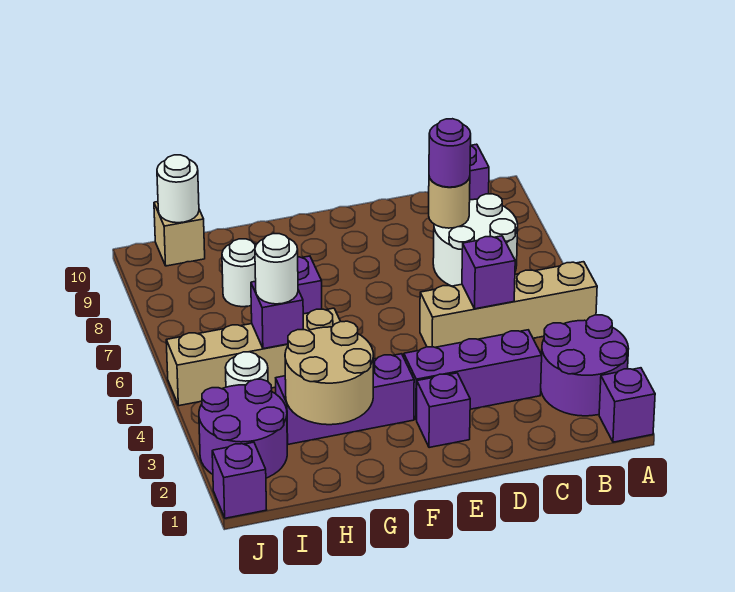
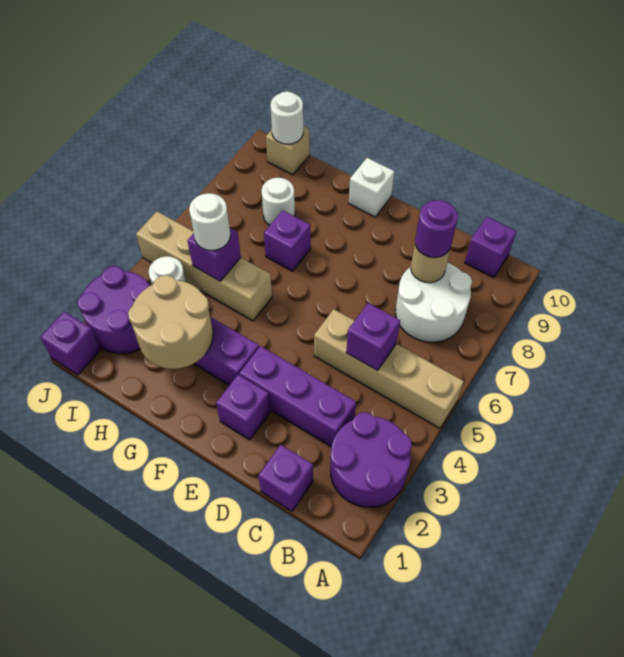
purple 1x1 brick [599,368,655,442] -> purple 1x1 brick moved to [258,445,313,511]
none -> white 1x1 brick [349,158,394,217]

